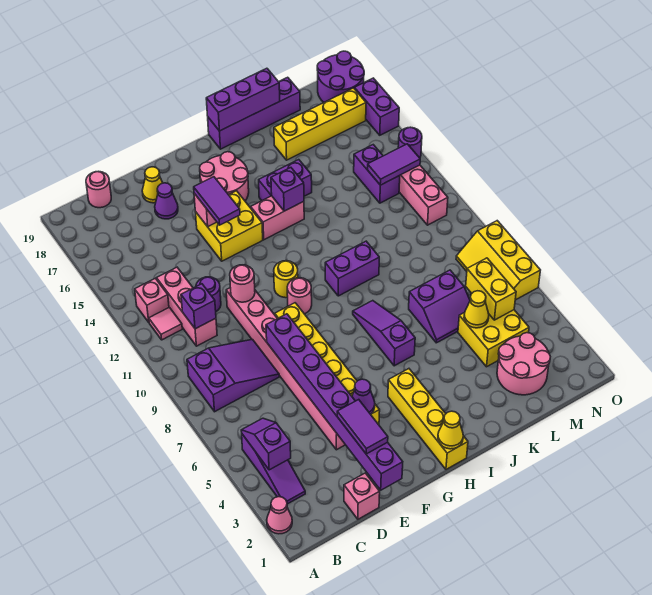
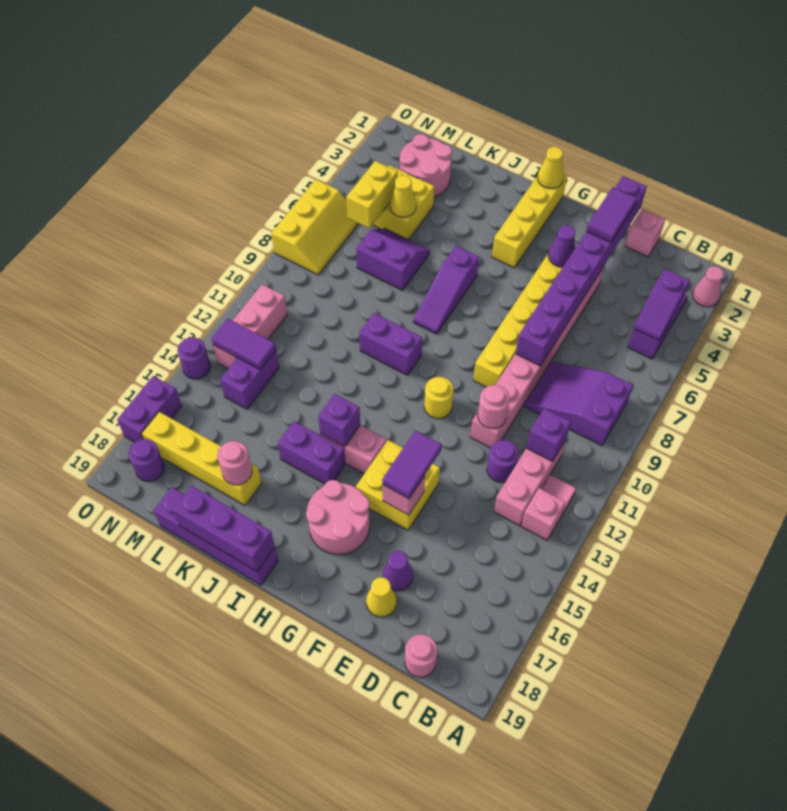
pink 1x1 round brick [287,278,312,314] -> pink 1x1 round brick moved to [217,441,252,485]
purple 2x2 round brick [317,51,364,102] -> purple 1x1 round brick [129,439,164,482]

